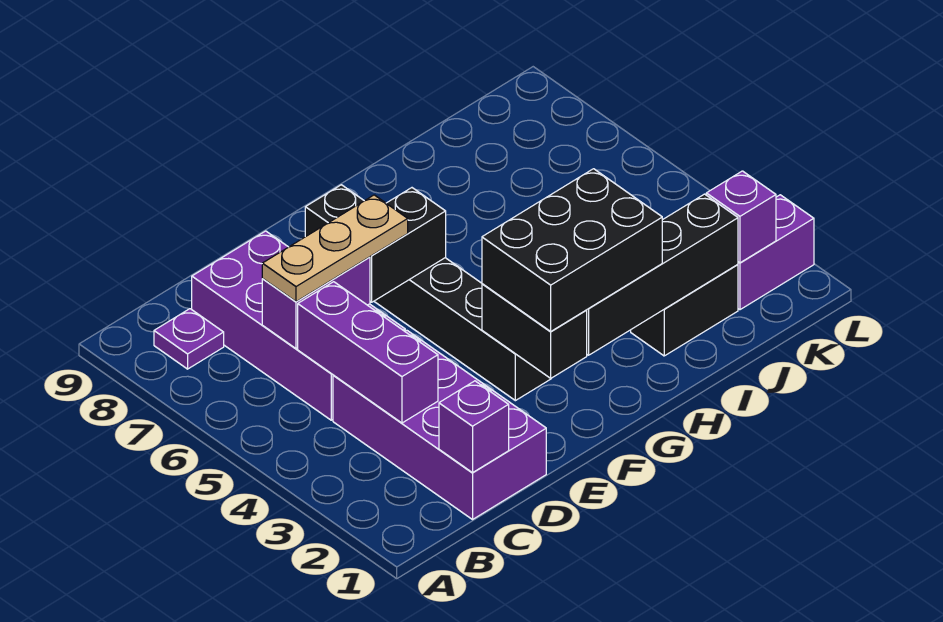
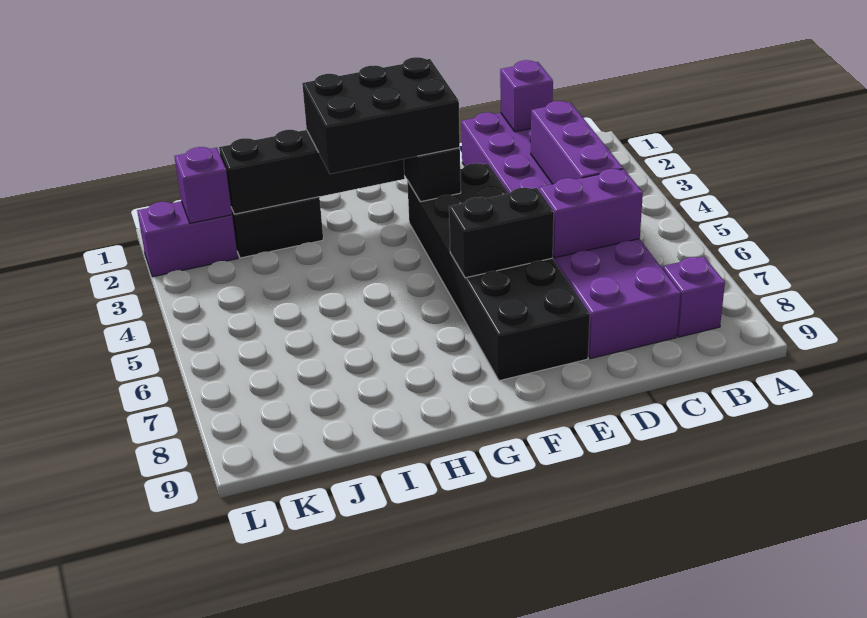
purple 1x1 plate [154,309,224,369] -> purple 1x1 brick [663,257,725,337]
tan 1x3 plate [262,195,408,302] -> none
black 1x6 brick [305,185,551,401] -> black 2x6 brick [407,163,590,381]

